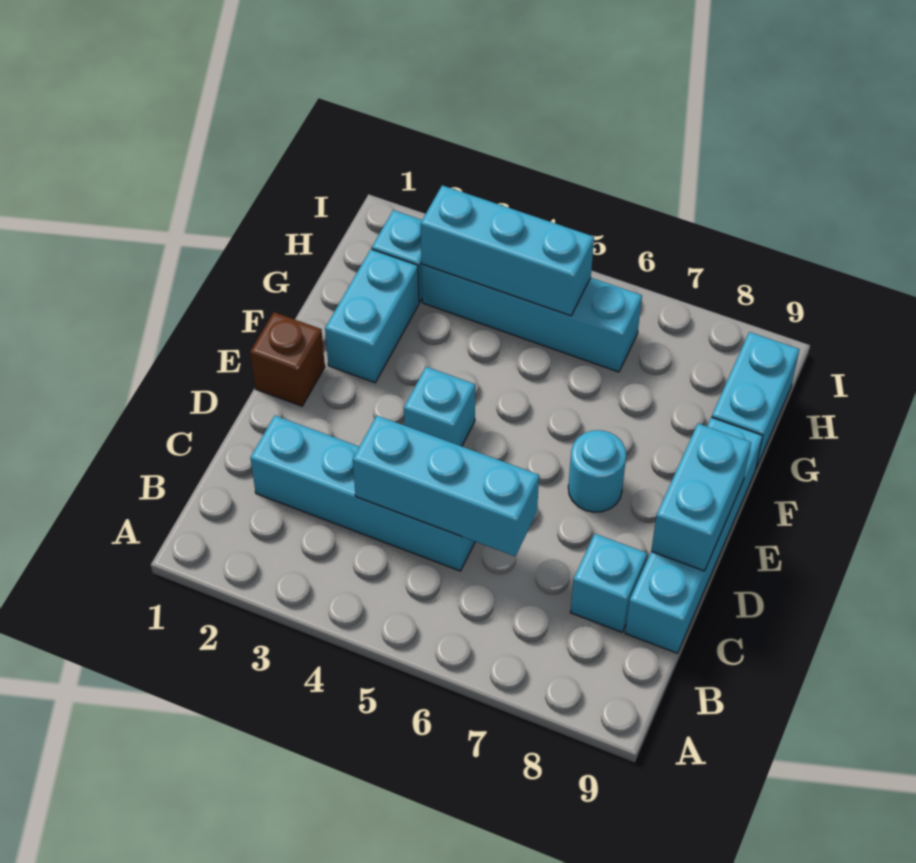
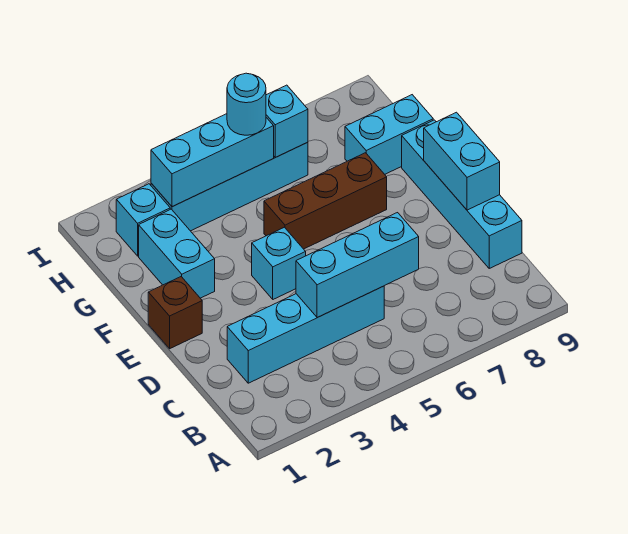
cyan 1x1 brick [570,534,647,632] -> cyan 1x1 brick moved to [266,85,308,157]
cyan 1x1 round brick [568,430,626,512] -> cyan 1x1 round brick moved to [227,73,266,135]
none -> brown 1x3 brick [264,153,387,249]
cyan 1x2 brick [712,332,800,468] -> cyan 1x2 brick turned to [345,95,433,174]

